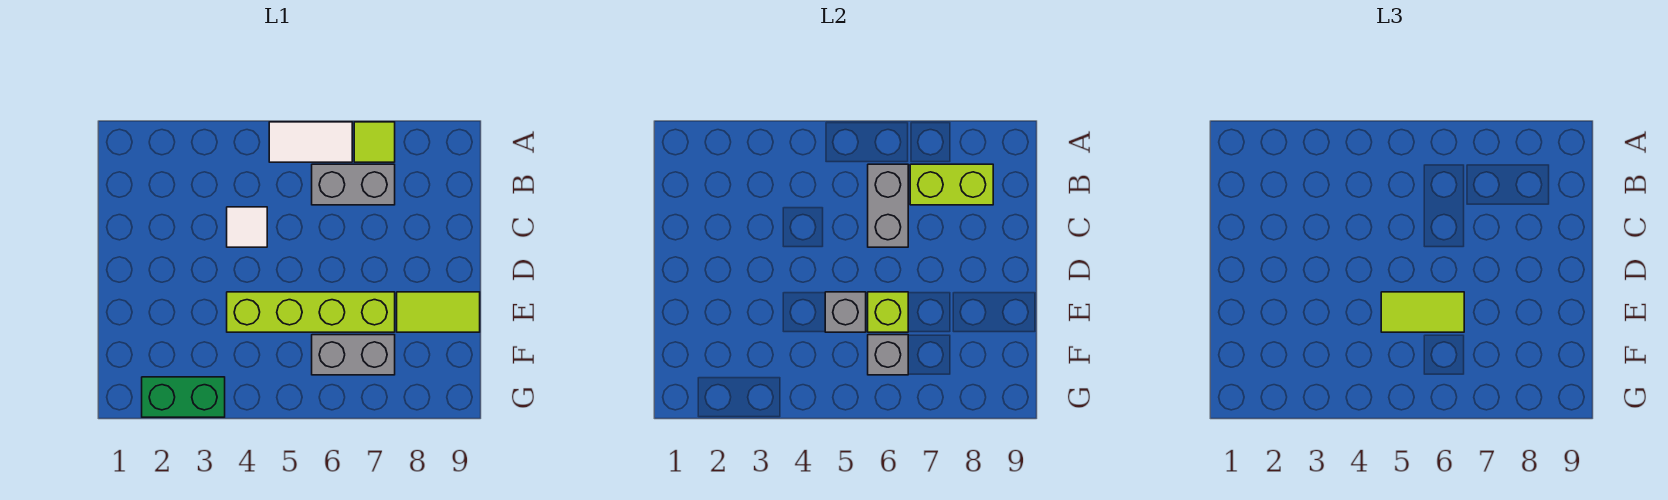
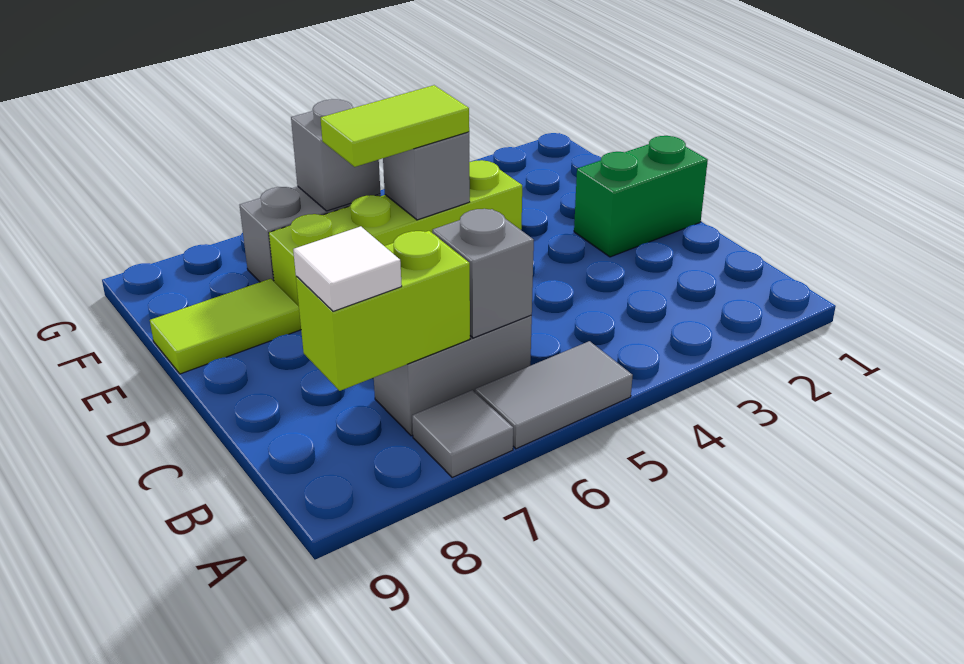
white 1x2 tile [269,122,352,162] -> grey 1x2 tile [475,341,633,449]
lime 1x1 tile [354,122,395,162] -> grey 1x1 tile [412,390,513,477]
grey 1x2 brick [868,164,908,247] -> grey 1x1 brick [432,209,534,338]
white 1x1 tile [227,207,267,247] -> white 1x1 tile moved to [293,226,402,311]
lime 1x1 brick [868,292,908,332] -> none
green 1x2 brick [142,377,225,417] -> green 1x2 brick moved to [574,136,708,257]

